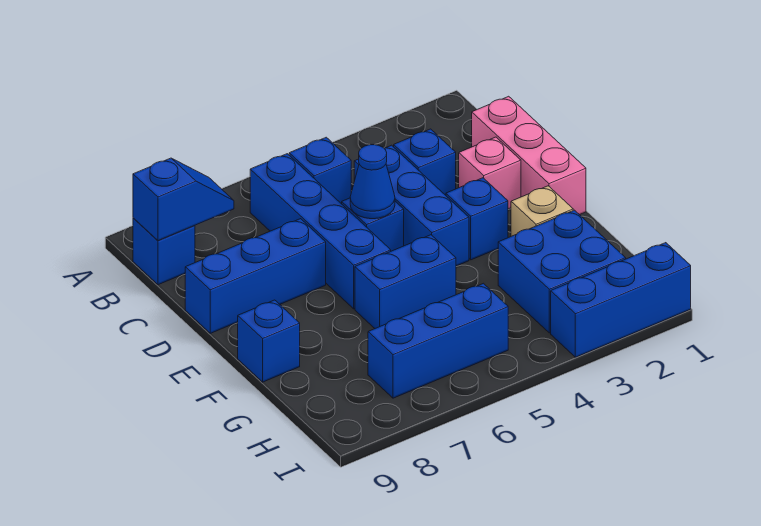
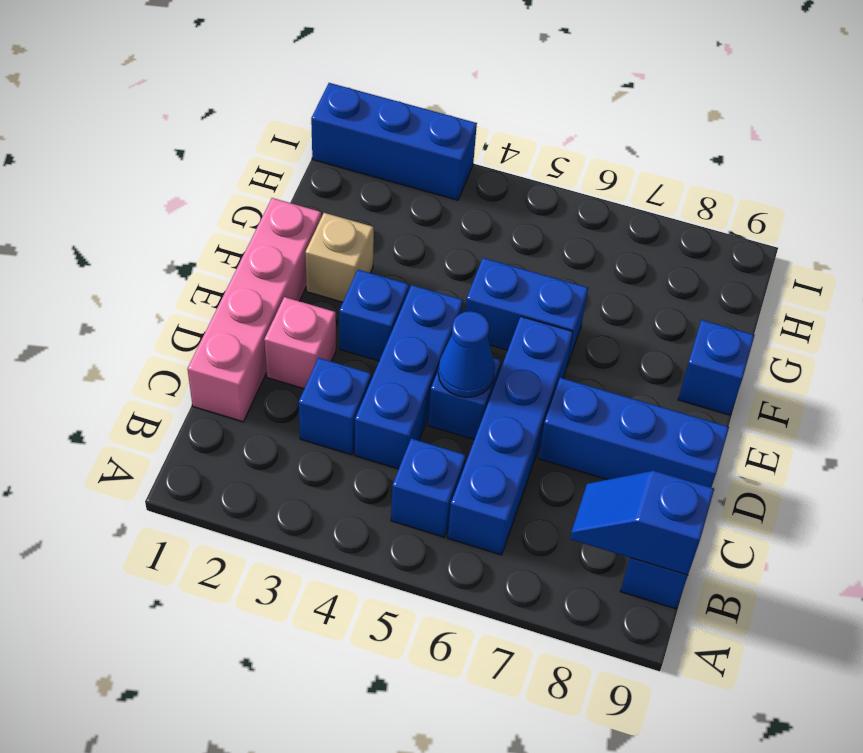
pink 1x3 brick [472,96,586,215] -> pink 1x4 brick [188,198,321,422]
blue 2x2 brick [498,210,626,333] -> none
blue 1x3 brick [368,283,508,398] -> none

